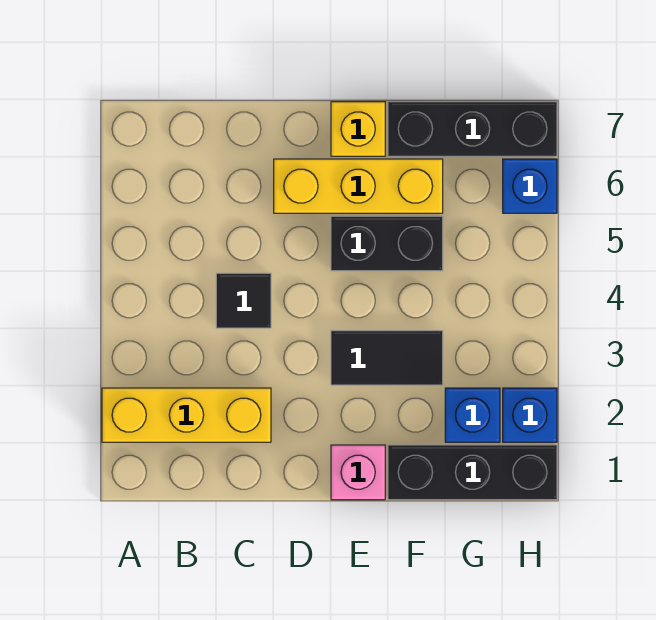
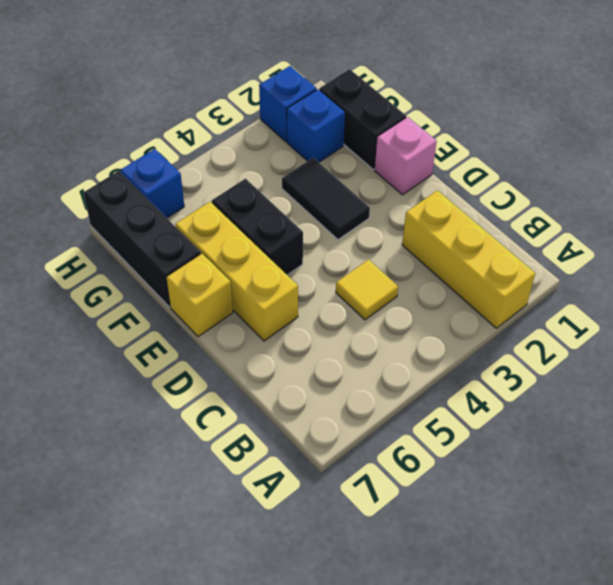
black 1x1 tile [216,273,271,328] -> yellow 1x1 tile [336,260,398,320]
black 1x3 brick [388,445,557,500] -> black 1x2 brick [319,69,406,169]

